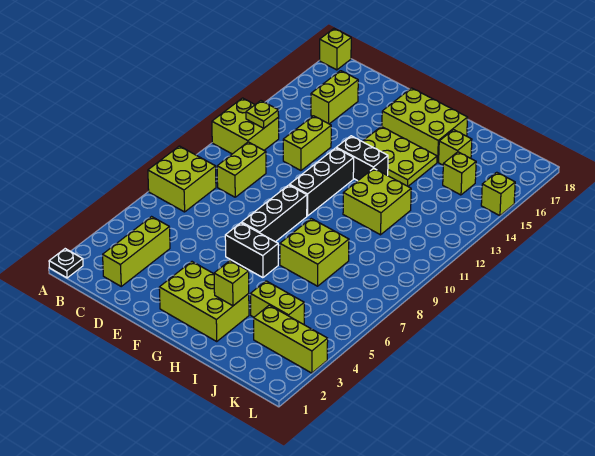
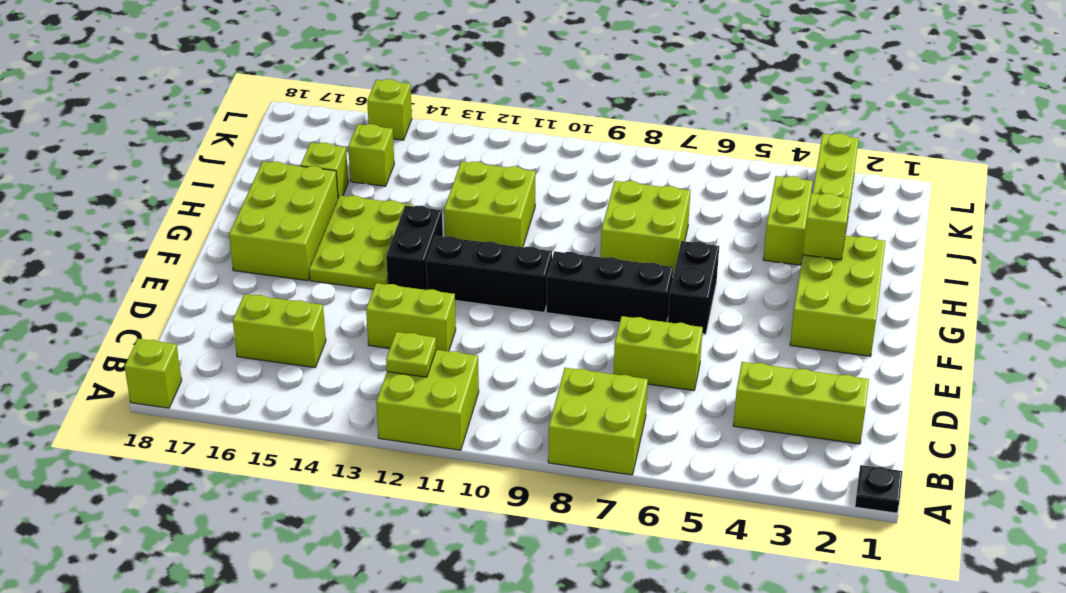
lime 1x2 brick [217,142,266,197] -> lime 1x2 brick moved to [613,316,703,390]

